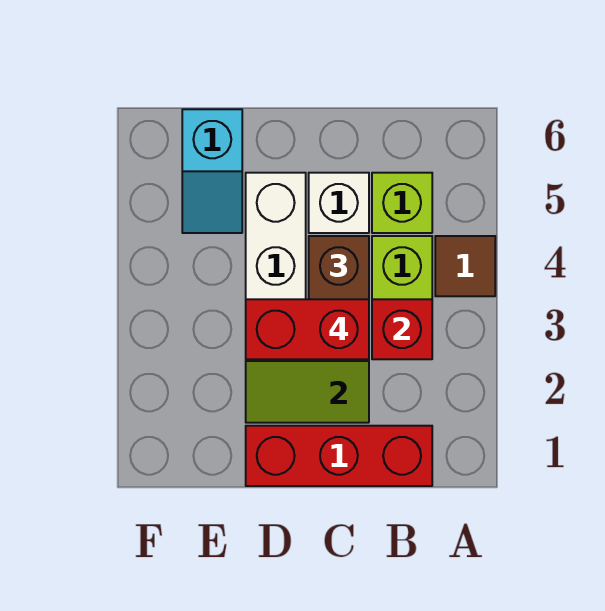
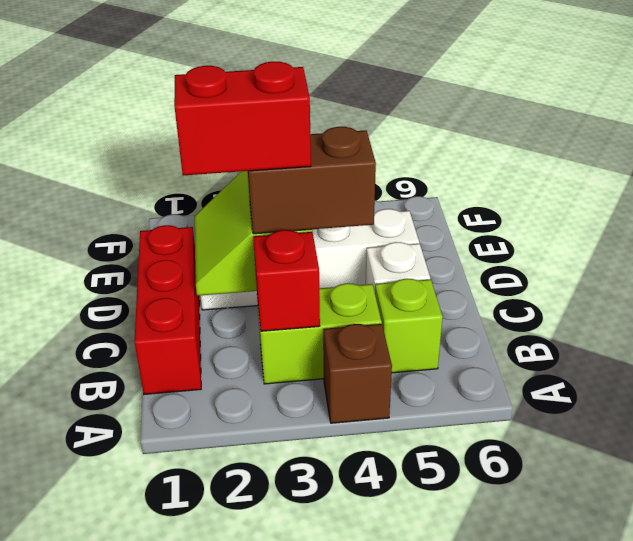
brown 1x1 tile [435,236,495,296] -> brown 1x1 brick [323,324,392,423]
red 1x2 brick [246,299,369,359] -> red 1x2 brick turned to [174,62,311,175]
cyan 1x2 slope [182,109,242,233] -> none

